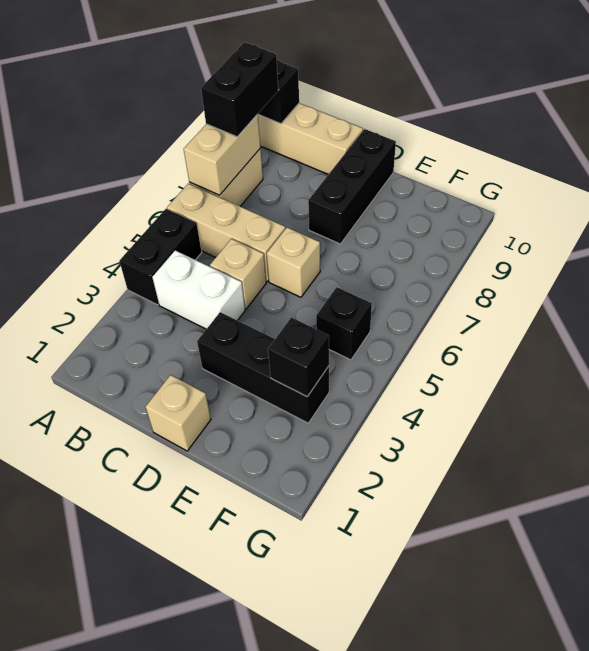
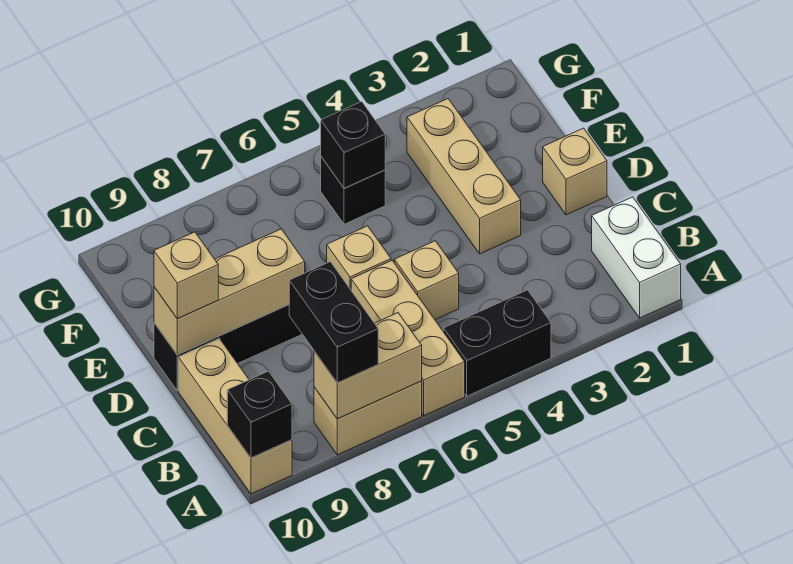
black 1x2 brick [201,42,278,137] -> black 1x2 brick turned to [289,262,378,383]
white 1x2 brick [152,250,245,329] -> white 1x2 brick moved to [592,197,681,318]
black 1x3 brick [197,312,329,423] -> tan 1x3 brick [407,99,521,254]
none -> tan 1x3 brick [154,229,305,355]
none -> tan 1x1 brick [154,232,218,319]
black 1x1 brick [268,317,329,397] -> black 1x1 brick moved to [321,102,385,188]

